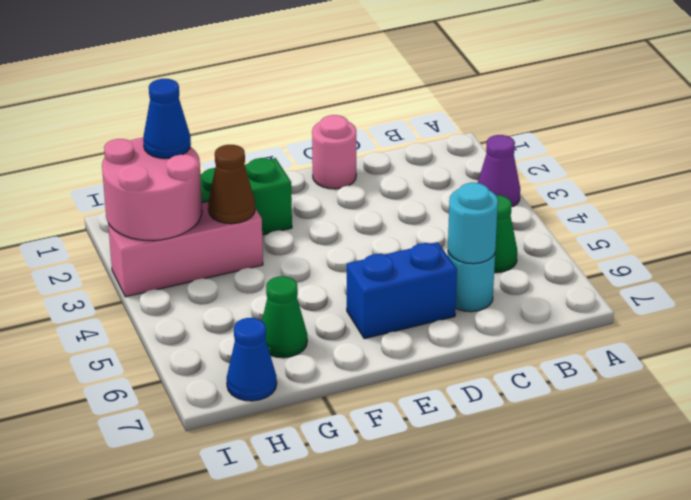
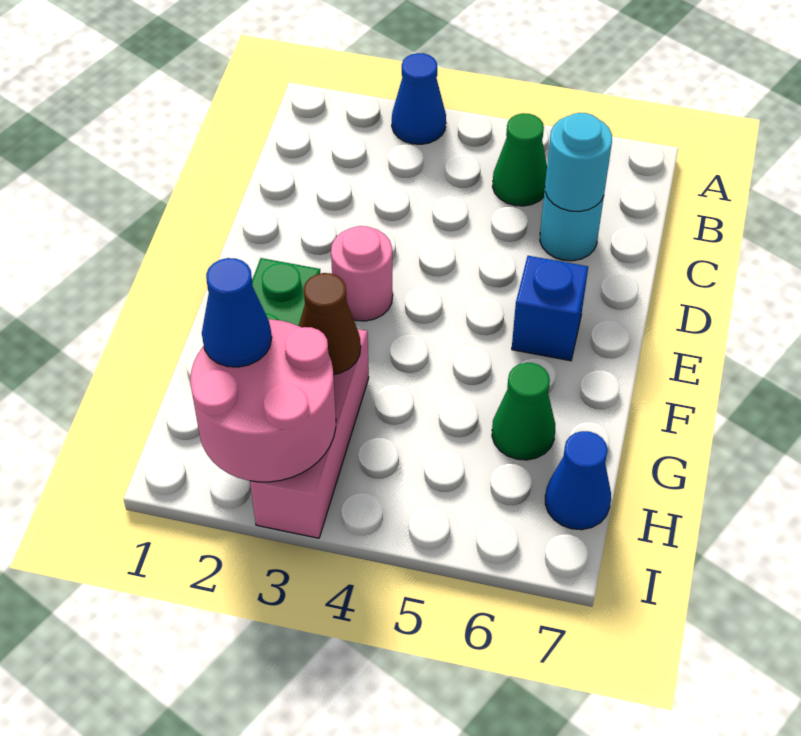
purple 1x1 cone [478,135,520,207] -> blue 1x1 cone [392,53,446,144]
pink 1x1 round brick [312,115,356,189] -> pink 1x1 round brick moved to [331,226,393,321]
blue 1x2 brick [347,242,457,339] -> blue 1x1 brick [512,256,588,361]

